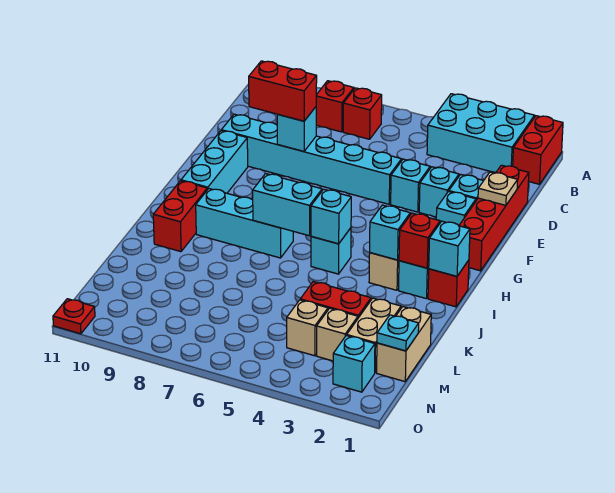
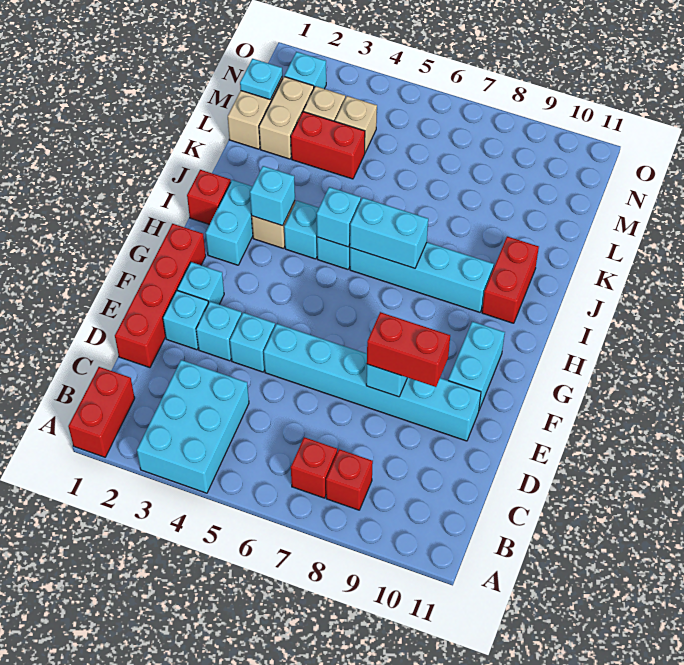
cyan 2x3 brick [427,94,534,172] -> cyan 2x3 brick turned to [137,360,249,493]
tan 1x1 plate [478,172,518,205] -> none
cyan 1x3 brick [181,131,248,193] -> cyan 1x2 brick [448,322,505,410]
cyan 1x1 brick [429,221,470,276] -> cyan 1x1 brick moved to [284,201,319,259]
red 1x1 brick [399,213,440,268] -> none
cyan 1x3 brick [196,189,293,258] -> cyan 1x4 brick [350,242,494,312]
red 1x1 plate [53,299,95,334] -> none

